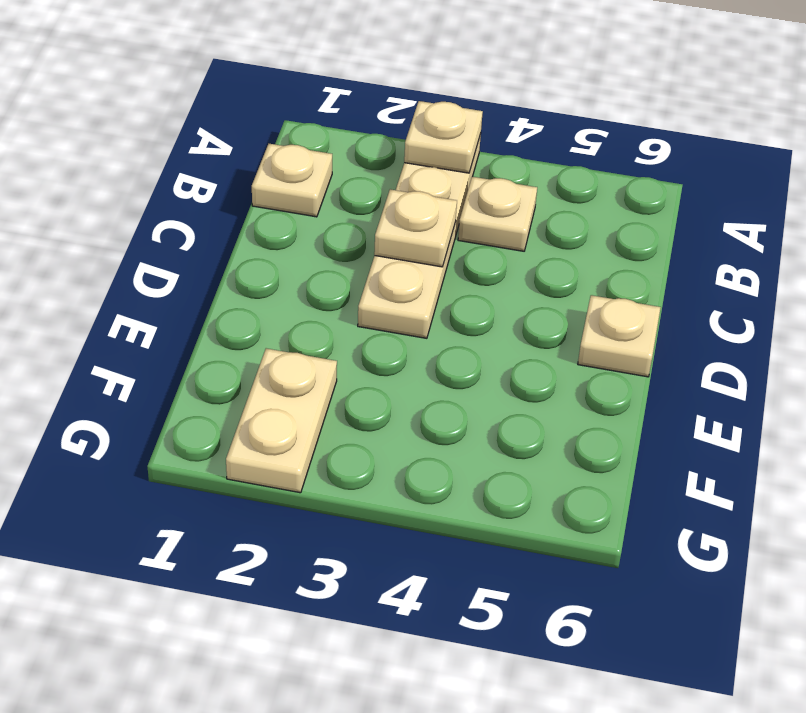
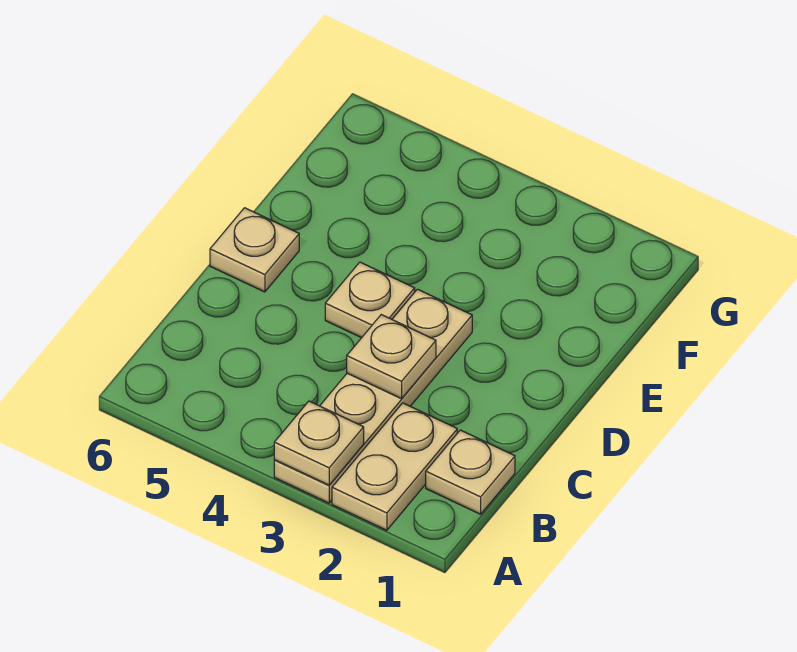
tan 1x1 plate [458,177,537,251] -> tan 1x1 plate moved to [325,262,415,338]
tan 1x2 plate [226,348,337,493] -> tan 1x2 plate moved to [332,403,457,530]

